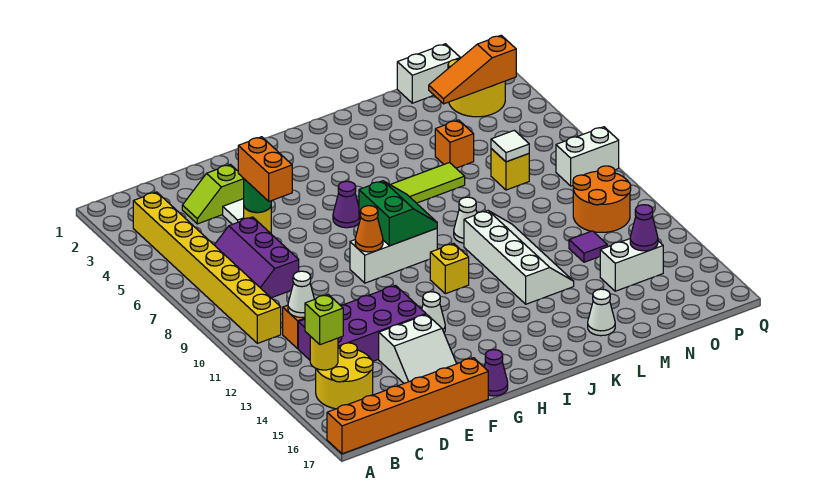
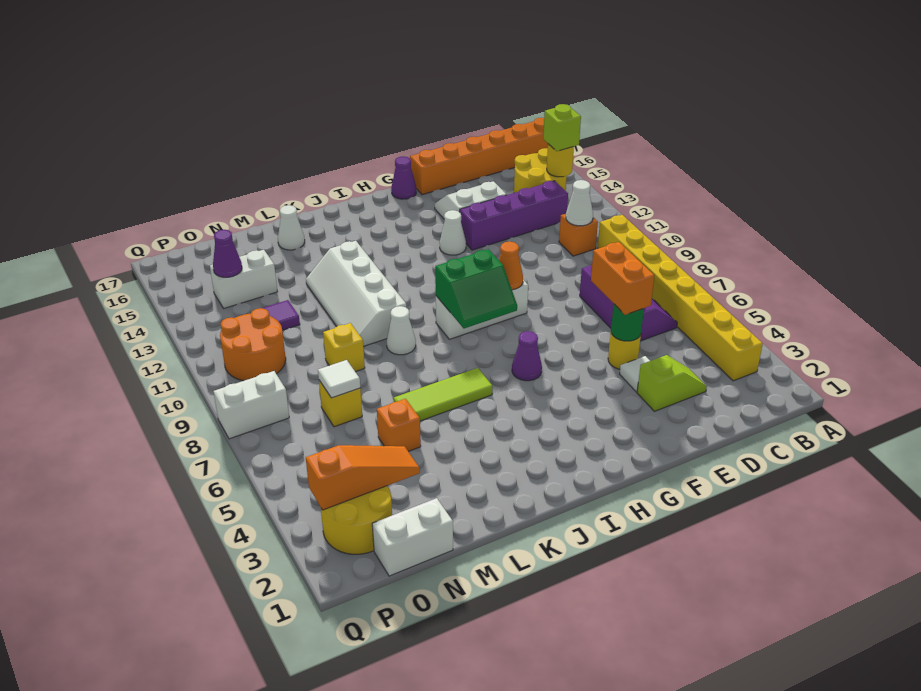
purple 2x4 brick [298,286,426,361] -> purple 1x4 brick [460,181,568,250]
green 2x2 slope [359,181,437,246] -> green 2x2 slope turned to [435,249,517,328]
yellow 1x1 brick [430,244,469,294] -> yellow 1x1 brick moved to [323,323,365,372]

